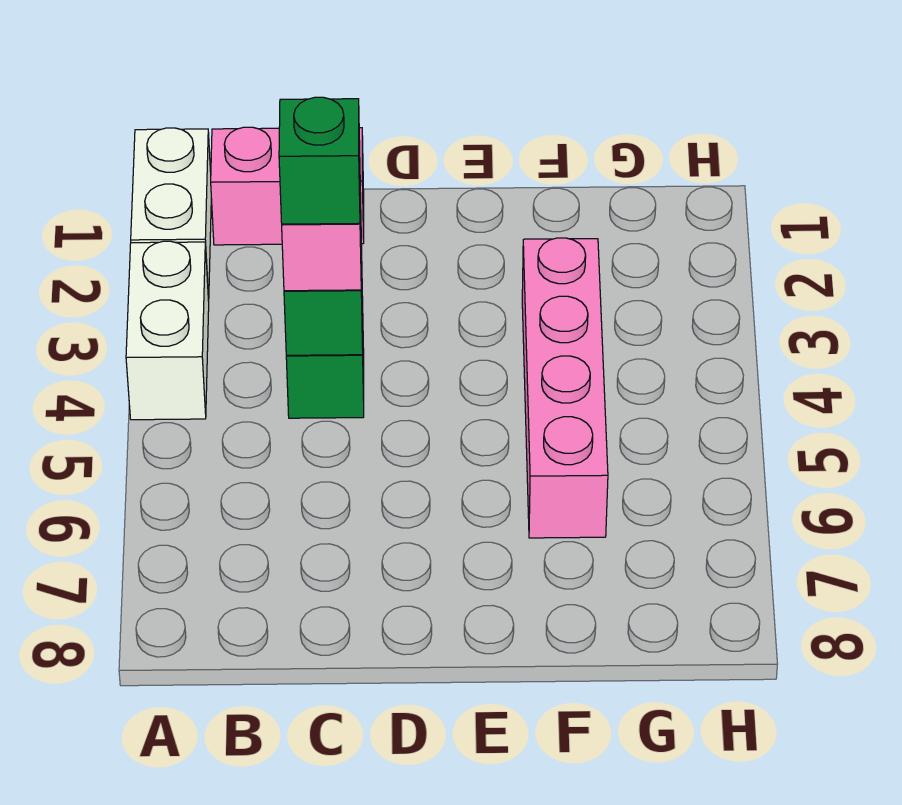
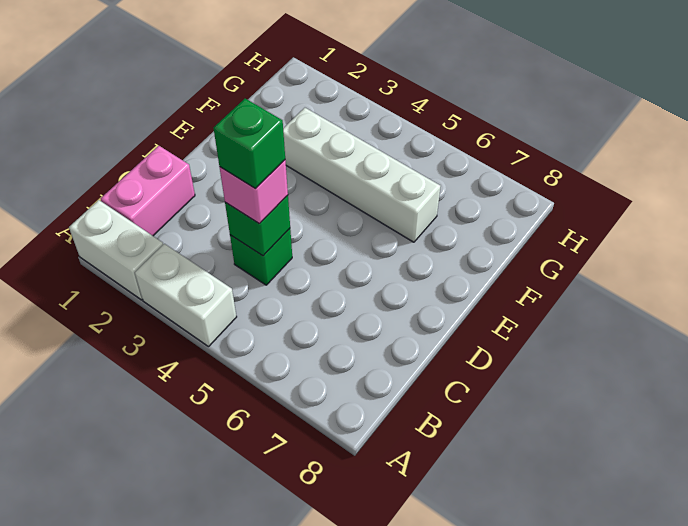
pink 1x4 brick [522,238,608,538] -> white 1x4 brick [283,108,441,242]

